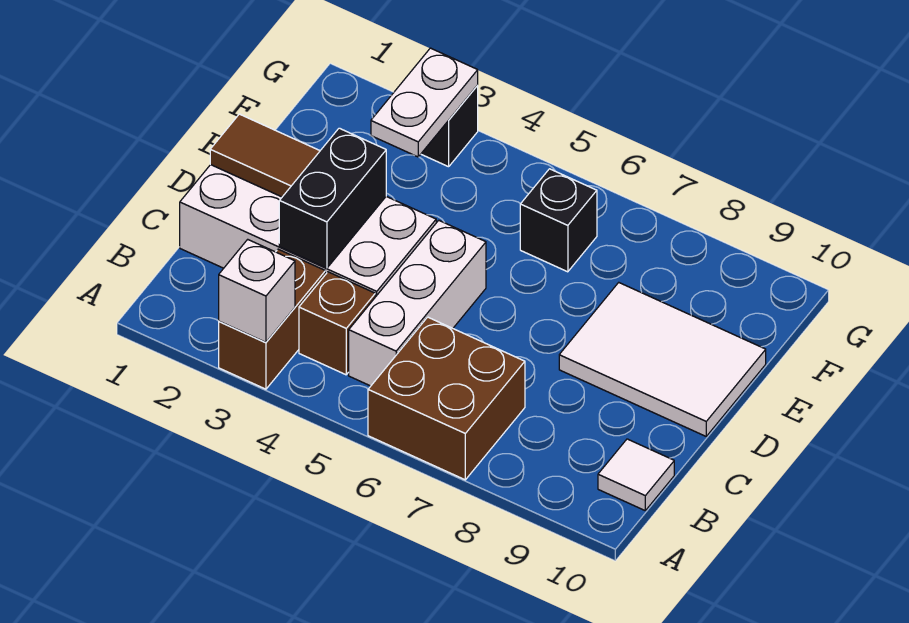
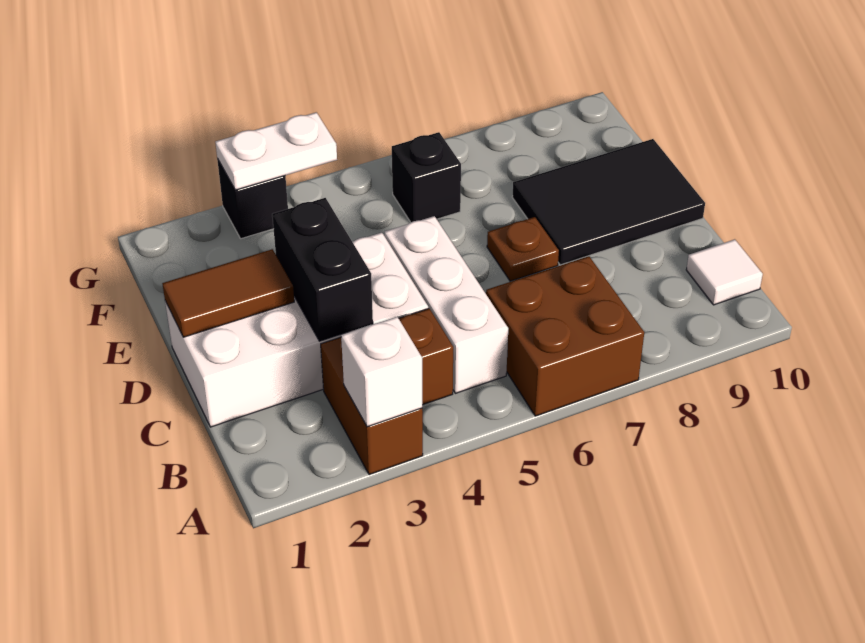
none -> brown 1x1 plate [487,217,559,281]
white 2x3 tile [559,283,766,436] -> black 2x3 tile [512,139,705,265]
white 1x2 plate [371,48,478,157] -> white 1x2 plate turned to [215,112,337,190]

